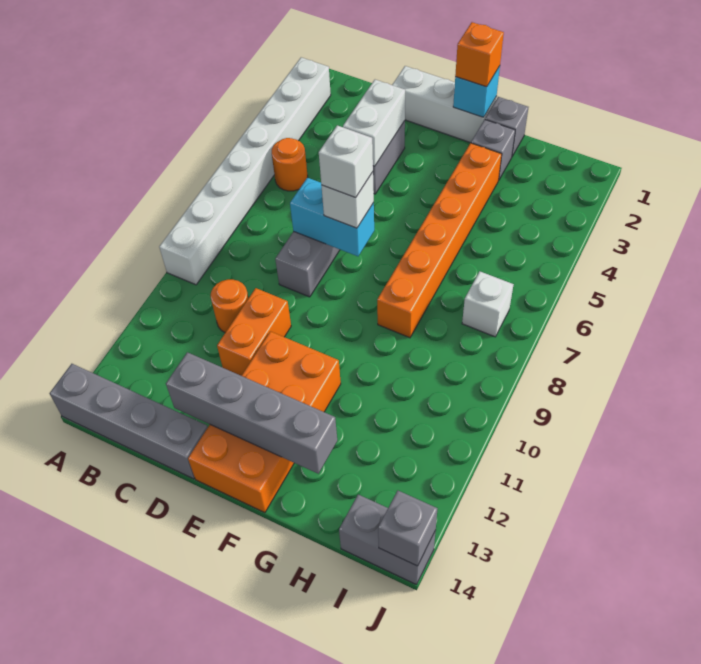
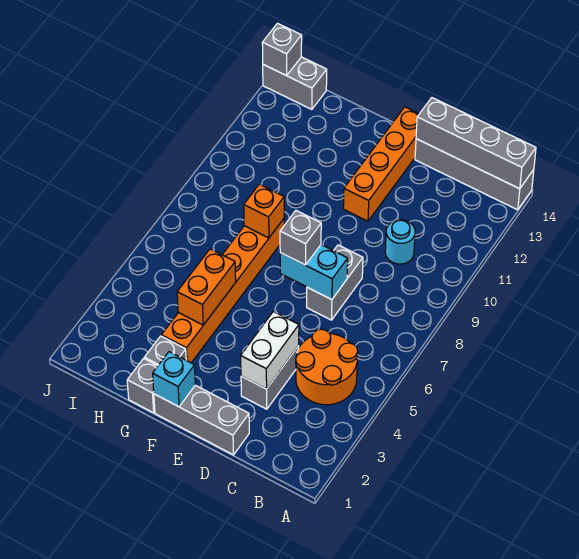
white 1x8 brick [159,57,331,285] -> none
orange 1x1 round brick [272,138,308,191] -> orange 2x2 round brick [296,329,358,405]
orange 1x1 round brick [211,279,248,333] -> cyan 1x1 round brick [385,220,415,264]
white 1x3 brick [392,66,496,143] -> grey 1x3 brick [154,385,249,455]
orange 1x2 brick [217,288,291,376] -> orange 1x2 brick moved to [177,249,236,325]
grey 1x4 brick [166,352,337,474] -> grey 1x4 brick moved to [416,98,536,189]
white 1x1 brick [321,172,374,228] -> grey 1x1 brick [280,211,321,265]
white 1x1 brick [319,125,373,198] -> none
orange 2x4 brick [188,331,341,513] -> orange 1x4 brick [343,107,419,221]
orange 1x1 brick [455,22,504,87] -> orange 1x1 brick moved to [244,184,284,238]
white 1x1 brick [462,271,514,337] -> none

